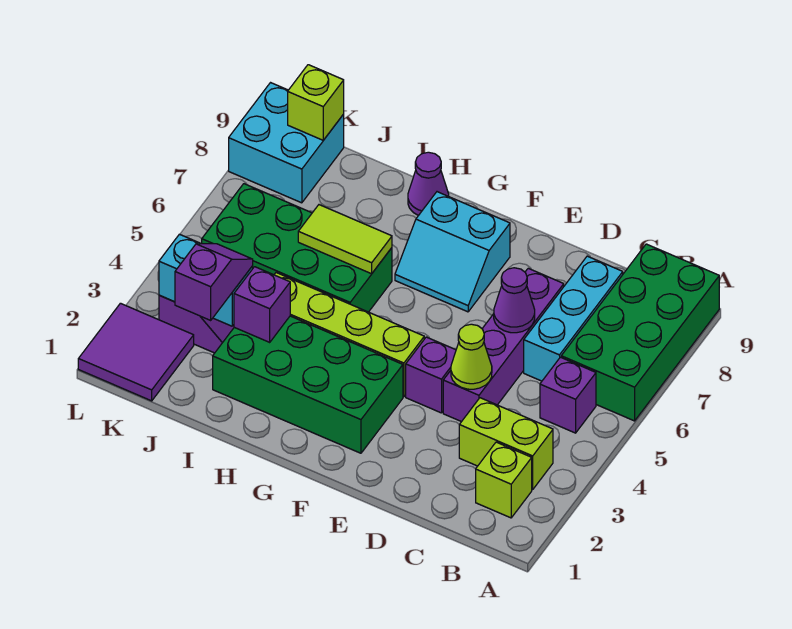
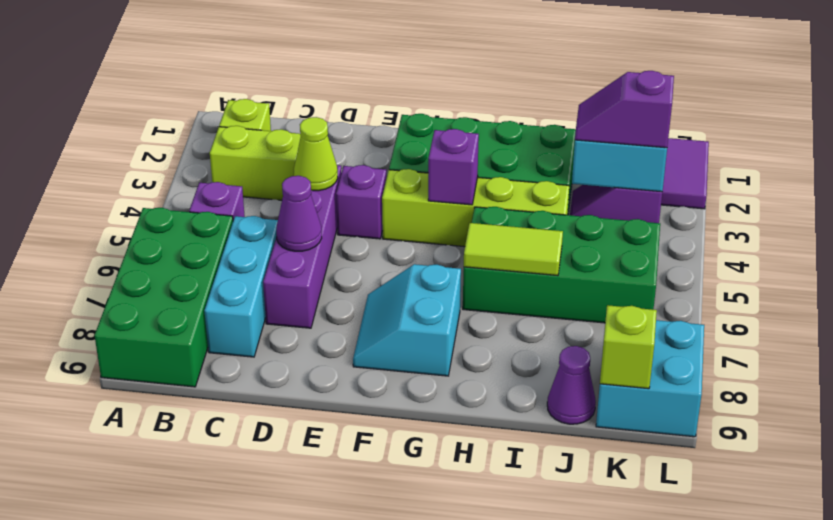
cyan 2x2 slope [395,192,510,312] -> cyan 2x2 slope turned to [353,264,461,376]
purple 1x1 cone [408,152,449,216] -> purple 1x1 cone moved to [547,346,596,424]
purple 1x1 brick [234,267,290,342] -> purple 1x1 brick moved to [428,129,479,205]
purple 1x2 slope [175,244,253,320] -> purple 1x2 slope turned to [575,71,674,148]

